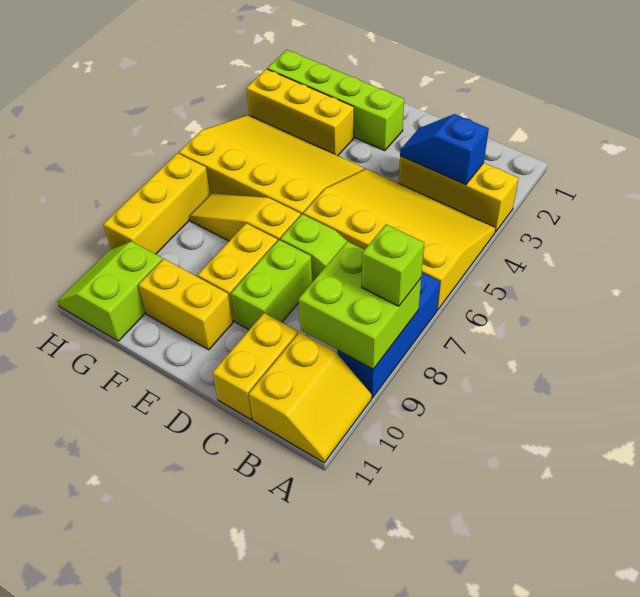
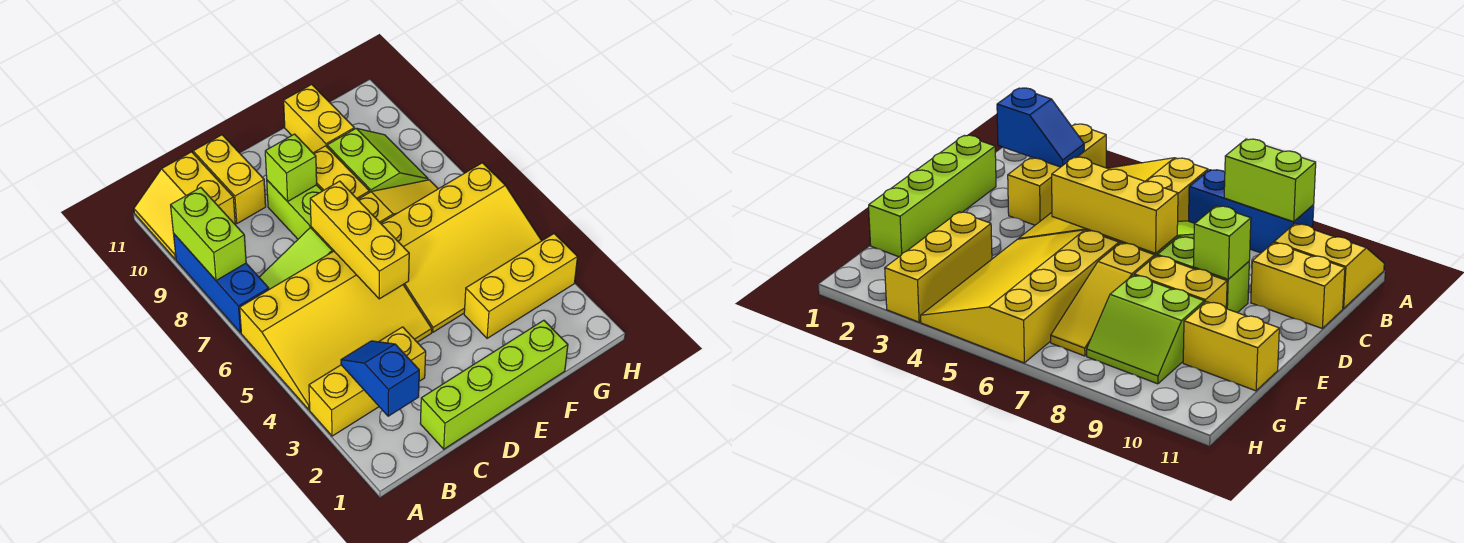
lime 2x2 brick [298,242,421,369] -> lime 1x2 brick [171,188,246,280]
lime 1x1 brick [362,224,424,306] -> lime 1x1 brick moved to [265,134,317,201]
blue 1x2 slope [400,114,489,185] -> blue 1x2 slope turned to [341,341,419,416]
lime 1x4 brick [267,50,404,151] -> lime 1x4 brick moved to [420,320,568,449]
yellow 1x2 brick [138,259,233,350] -> yellow 1x2 brick turned to [284,84,354,153]
lime 2x2 slope [57,241,163,341] -> lime 2x2 slope moved to [327,128,428,192]
yellow 1x3 brick [103,153,211,254] -> yellow 1x3 brick moved to [310,181,409,299]

